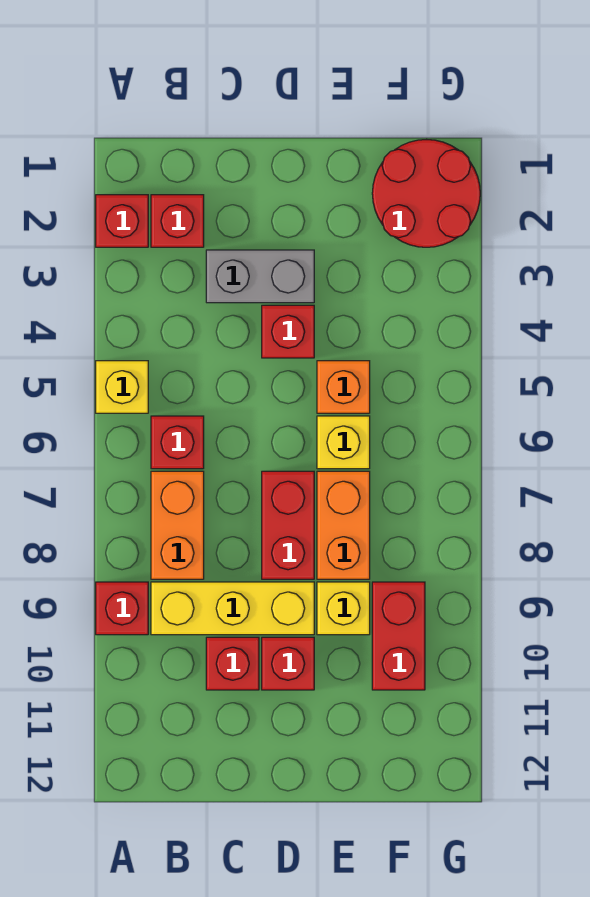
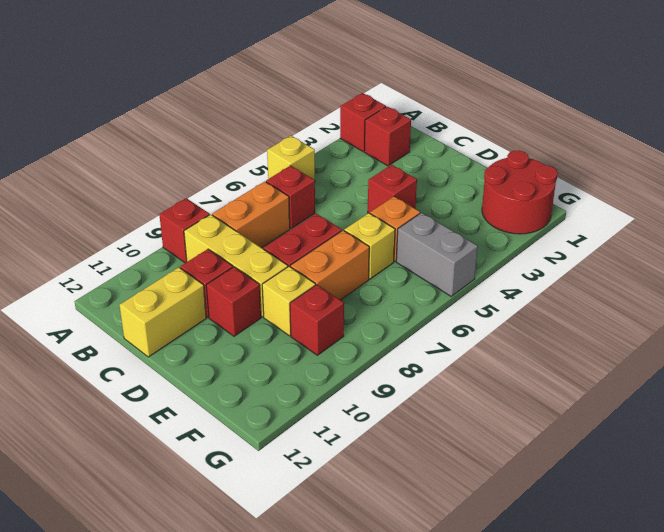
grey 1x2 brick [206,250,314,303] -> grey 1x2 brick moved to [396,213,478,296]
none -> yellow 1x2 brick [119,267,206,357]
red 1x2 brick [372,582,425,690] -> red 1x1 brick [290,285,344,355]

